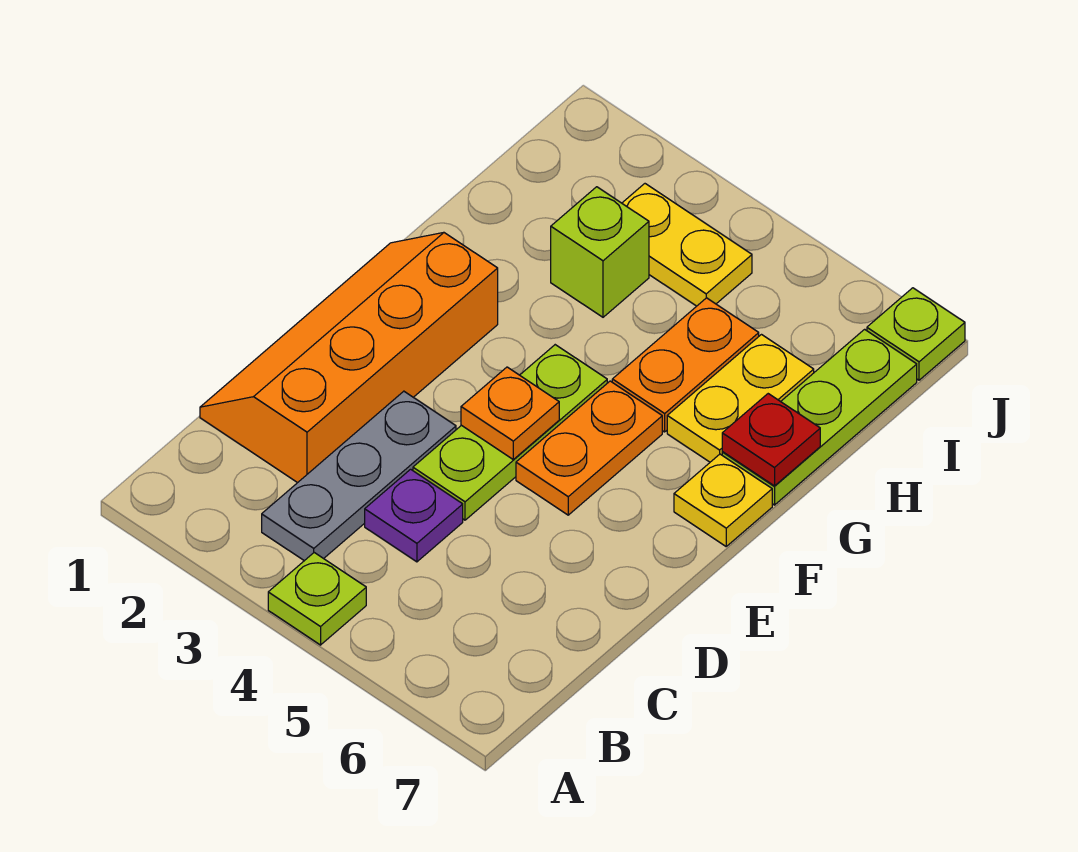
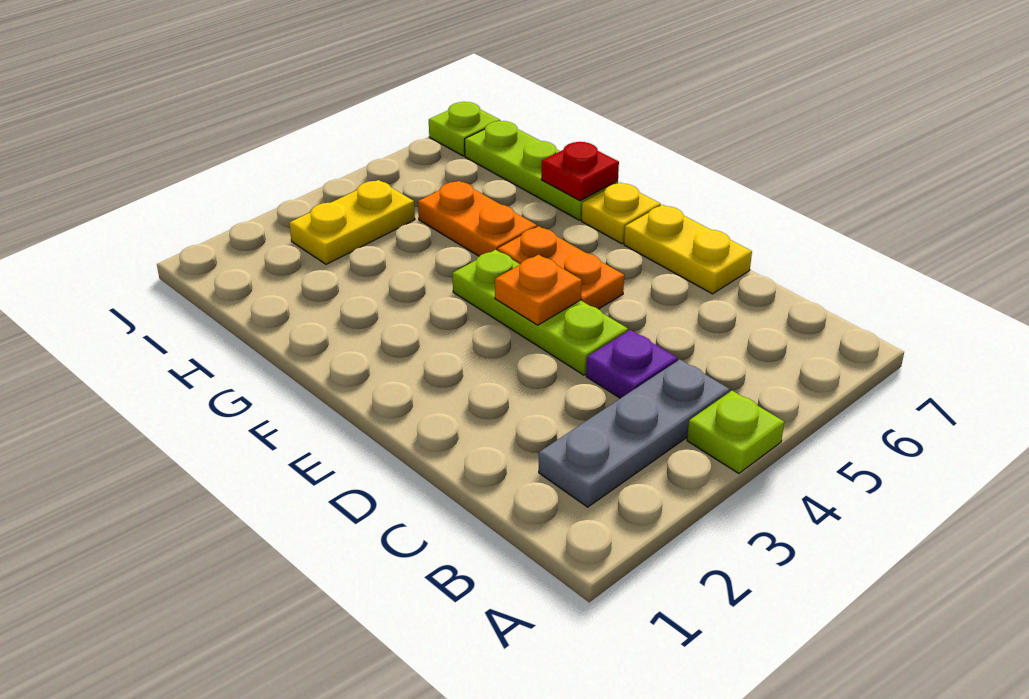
grey 1x3 plate [262,391,456,561] -> grey 1x3 plate turned to [539,360,729,507]
orange 2x4 slope [200,232,498,483] -> none
yellow 1x2 plate [667,335,814,462] -> yellow 1x2 plate moved to [624,205,752,294]
lime 1x1 brick [551,187,649,317] -> none

